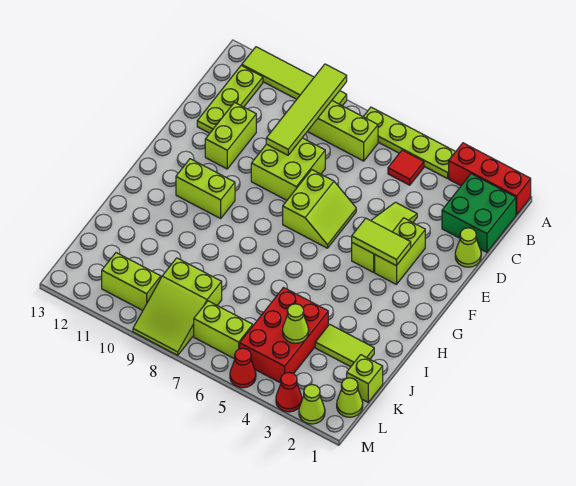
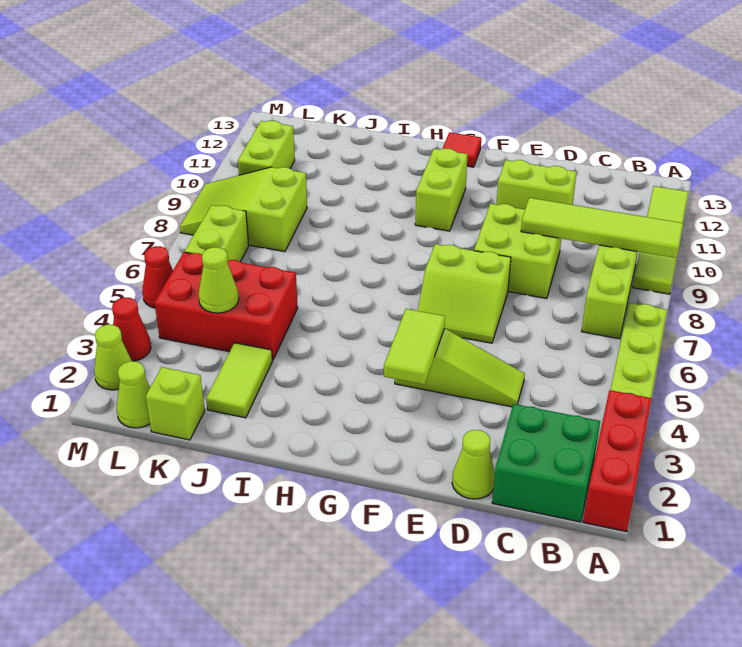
red 1x1 tile [388,150,424,185] -> red 1x1 tile moved to [443,132,481,167]
lime 1x3 plate [197,65,263,133] -> none
lime 1x2 brick [375,218,425,284] -> none

